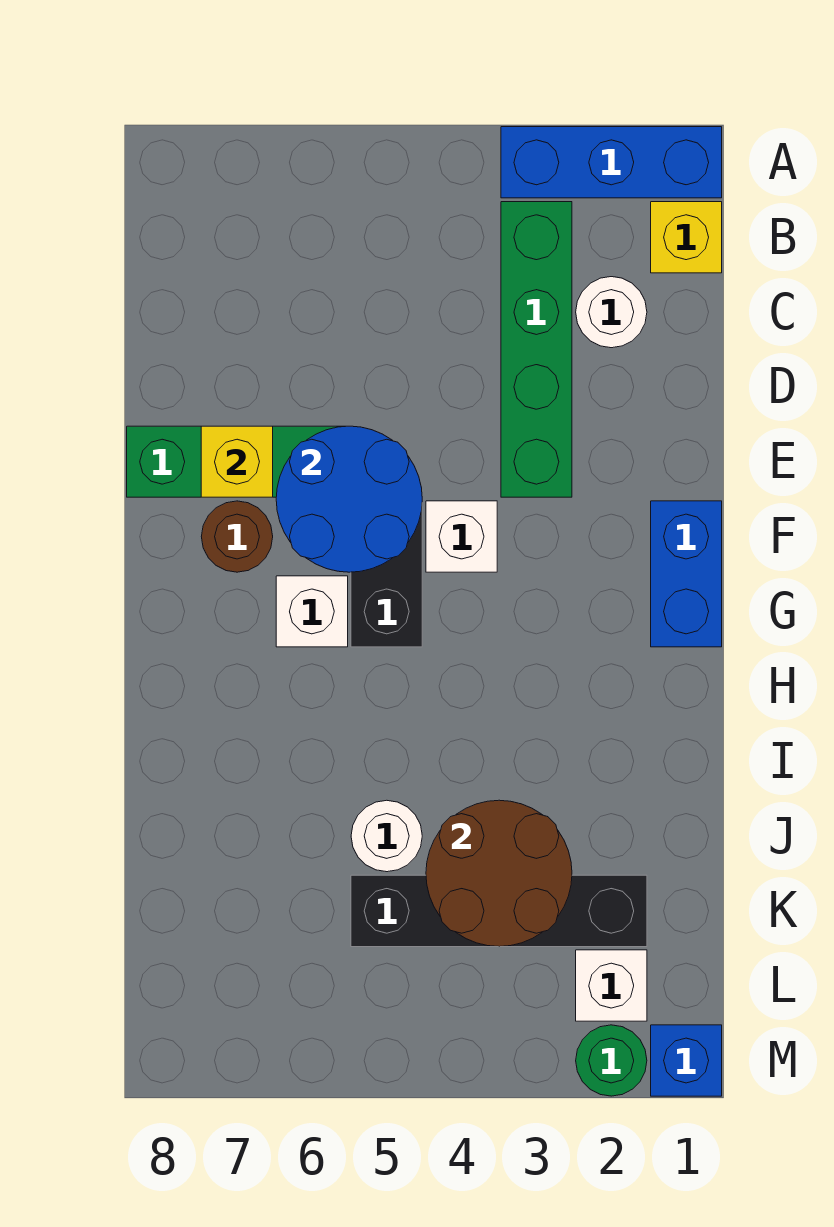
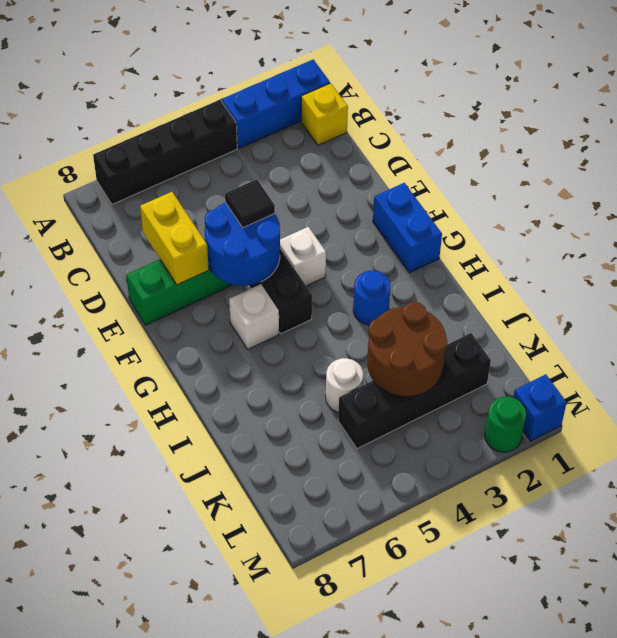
none -> black 1x4 brick [93,100,237,204]
green 1x4 brick [501,202,572,497] -> none
white 1x1 round brick [576,277,647,348] -> none
none -> black 1x1 tile [225,179,275,228]
yellow 1x1 brick [201,426,273,497] -> yellow 1x2 brick [140,192,209,285]
brown 1x1 round brick [201,501,273,572] -> none
none -> blue 1x1 round brick [353,271,390,325]
white 1x1 brick [576,950,647,1021] -> none

